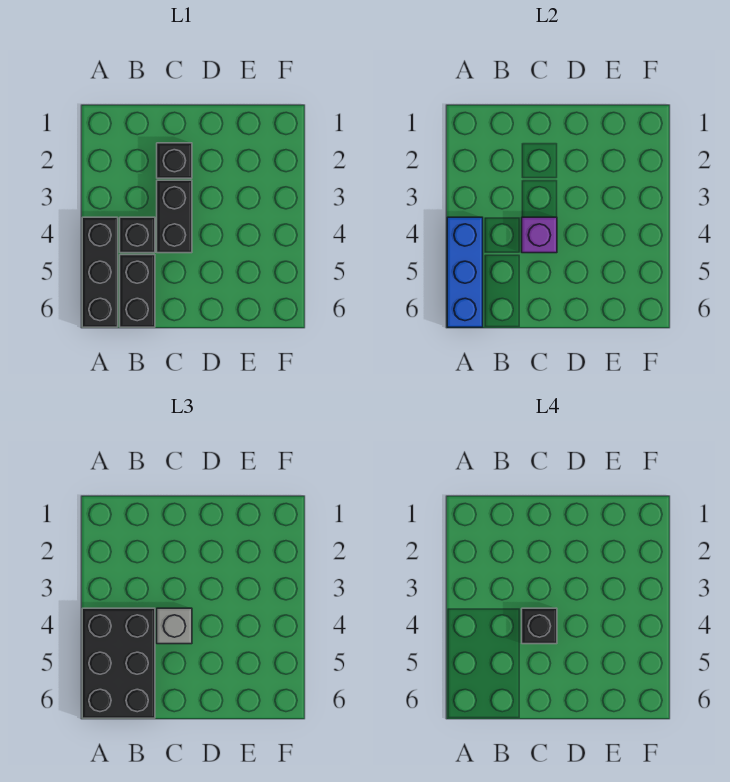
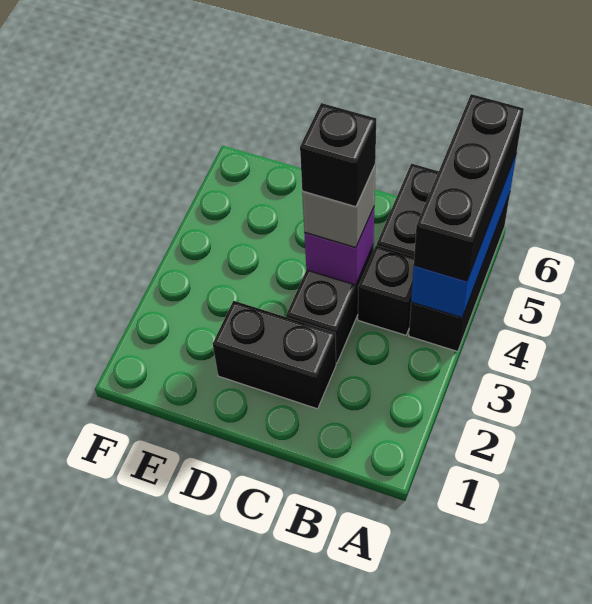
black 2x3 brick [82,608,155,718] -> black 1x3 brick [414,94,524,281]
black 1x1 brick [157,143,192,178] -> black 1x2 brick [213,301,336,409]

